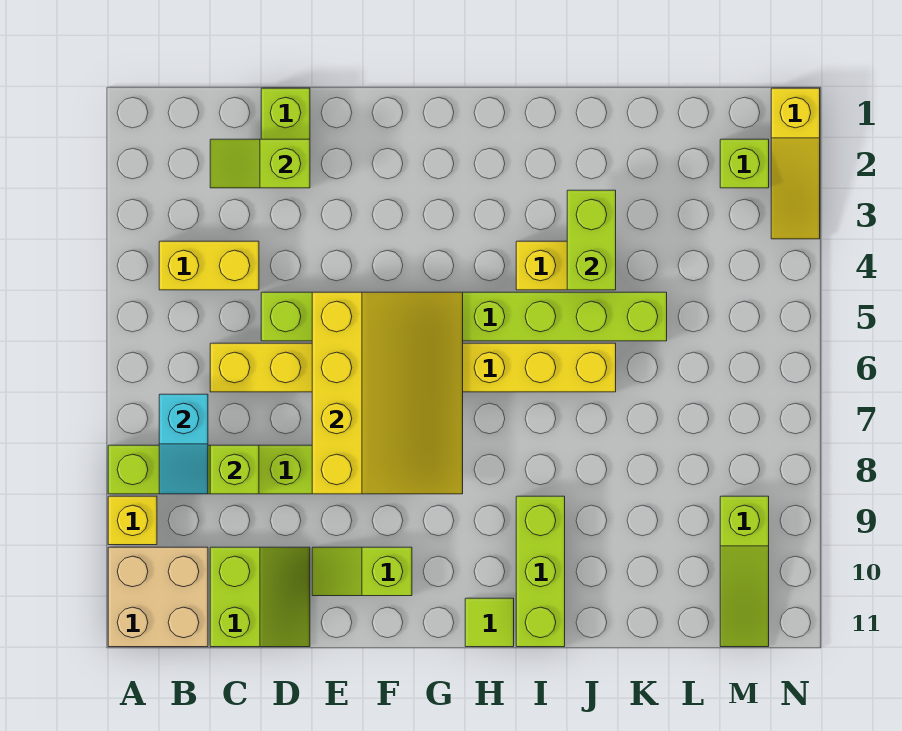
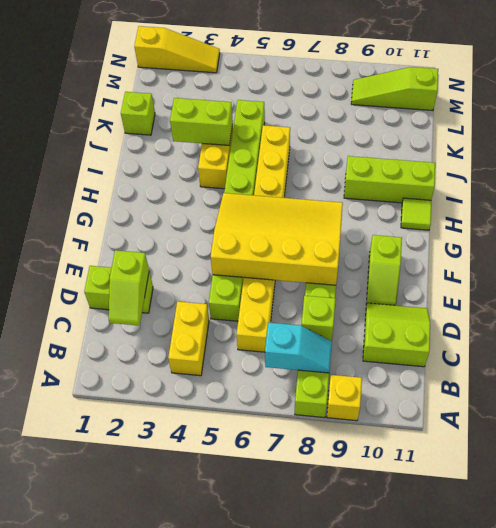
tan 2x2 brick [108,547,208,647] -> none
lime 1x1 brick [720,139,769,188] -> lime 1x1 brick moved to [121,92,155,135]
lime 1x3 slope [720,496,769,647] -> lime 1x3 slope turned to [351,67,438,111]

